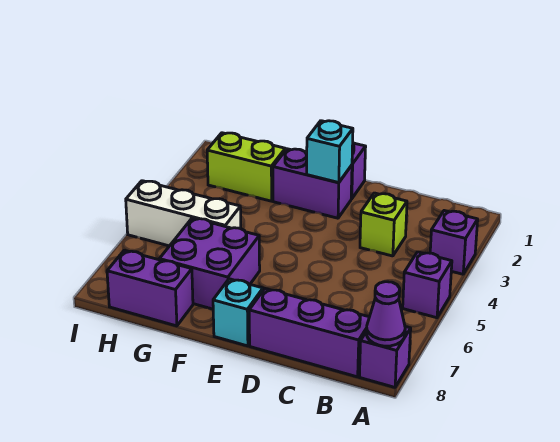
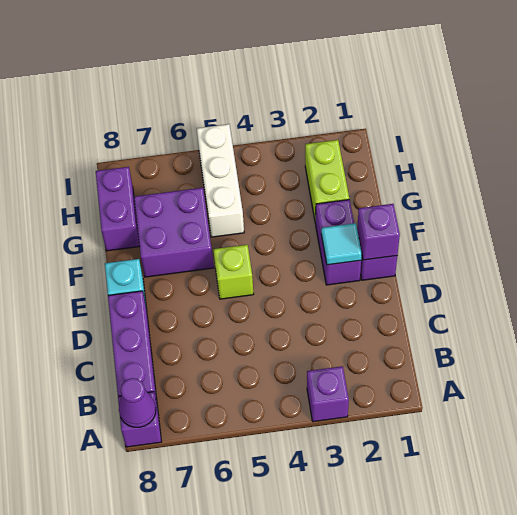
purple 1x1 brick [403,252,452,318] -> purple 1x1 brick moved to [357,204,400,260]
lime 1x1 brick [360,193,407,256] -> lime 1x1 brick moved to [213,245,253,299]
cyan 1x1 brick [307,121,353,183] -> cyan 1x1 tile [321,223,362,265]

